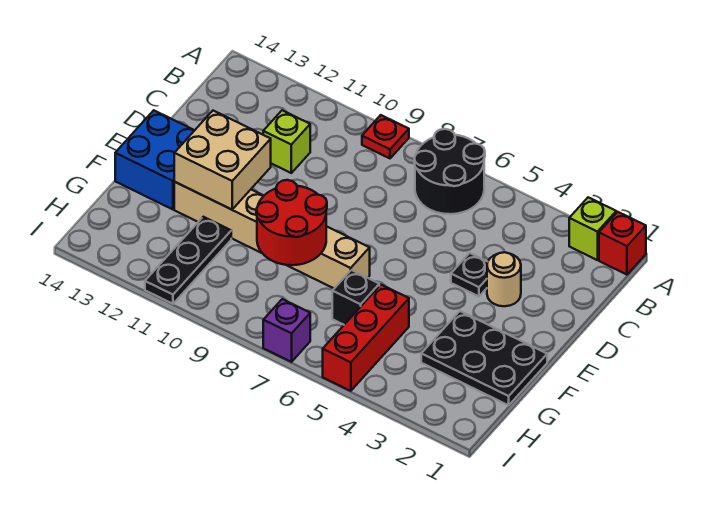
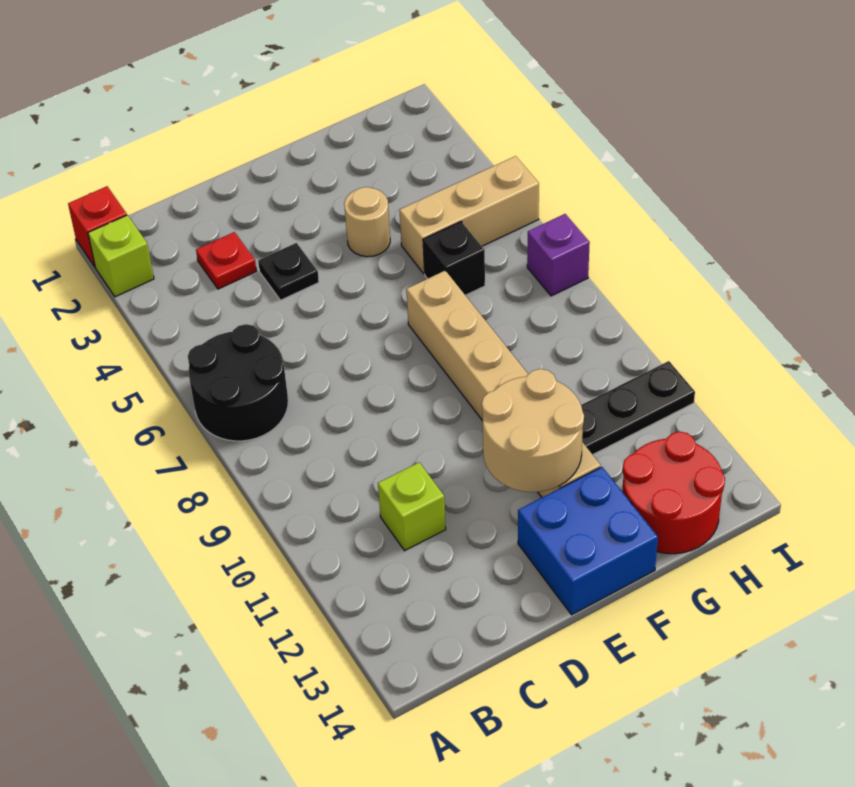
red 1x1 plate [362,115,409,158] -> red 1x1 plate moved to [196,232,256,289]
tan 1x1 round brick [487,252,521,306] -> tan 1x1 round brick moved to [344,187,390,257]
tan 2x2 brick [174,111,271,210] -> tan 2x2 round brick [482,369,584,492]
black 2x3 plate [421,311,547,405] -> none
red 2x2 round brick [256,180,327,265] -> red 2x2 round brick moved to [622,432,725,554]
red 1x3 brick [323,285,409,391] -> tan 1x3 brick [399,156,539,274]

